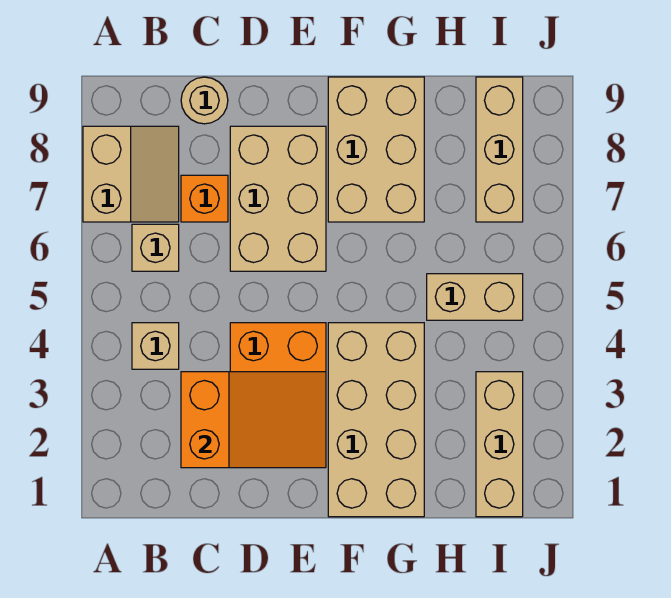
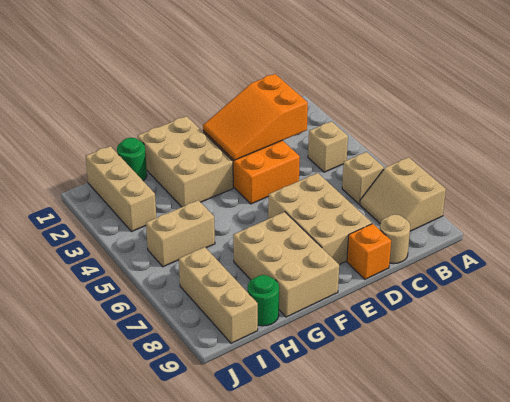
orange 1x1 brick [181,175,228,222] -> orange 1x1 brick moved to [347,224,391,279]
tan 2x4 brick [328,323,424,517] -> tan 2x3 brick [138,116,233,207]
none -> green 1x1 round brick [117,138,147,181]
none -> green 1x1 round brick [248,275,279,326]

